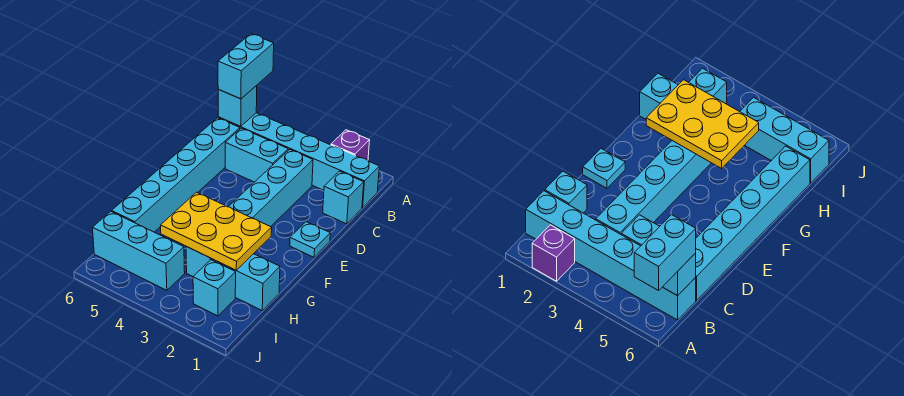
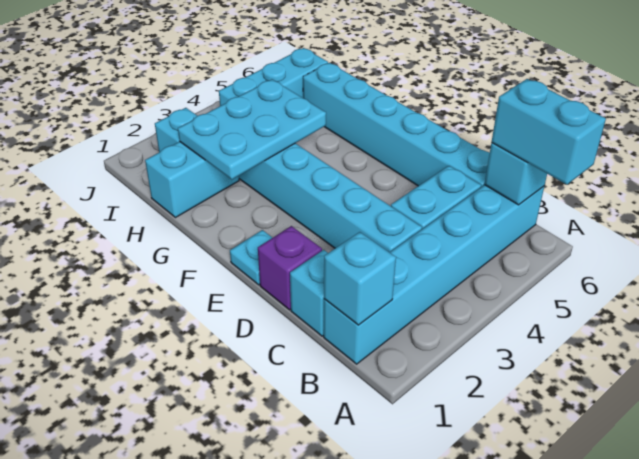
purple 1x1 brick [331,130,370,160] -> purple 1x1 brick moved to [258,226,322,310]
none -> cyan 1x1 brick [324,232,396,325]
yellow 2x3 plate [161,192,272,270] -> cyan 2x3 plate [178,79,326,179]

